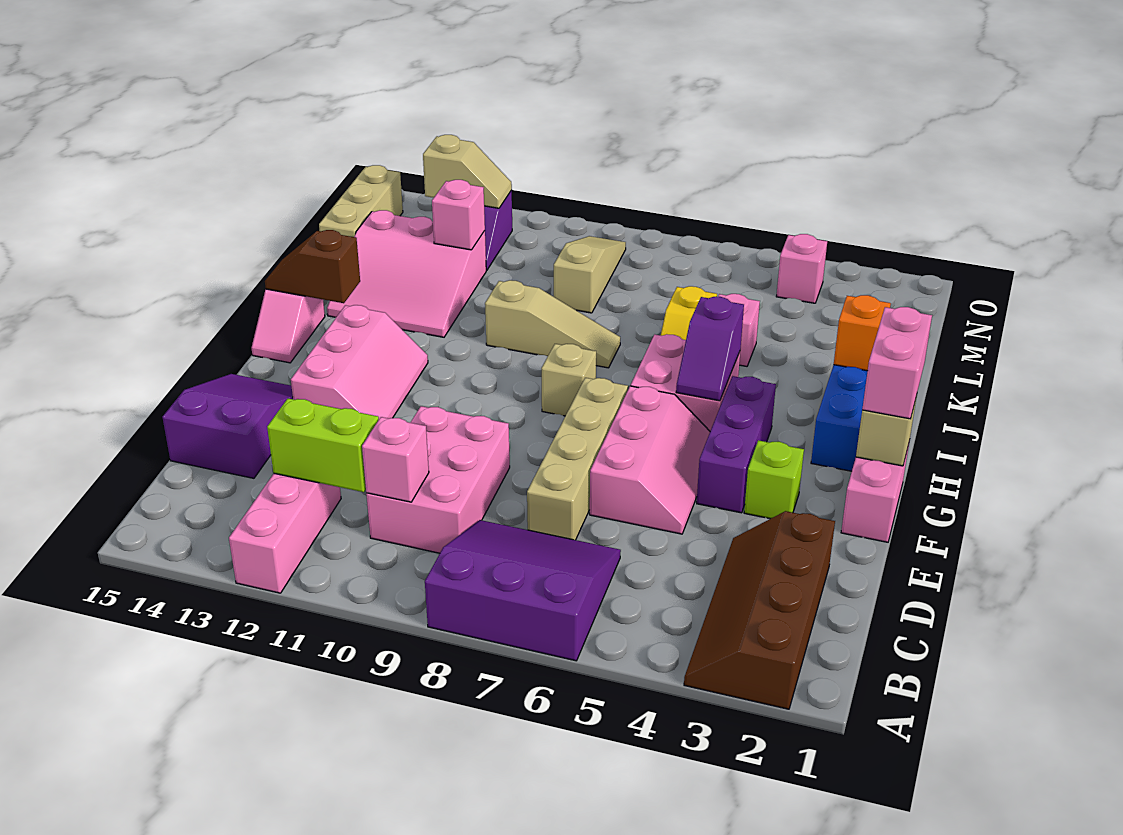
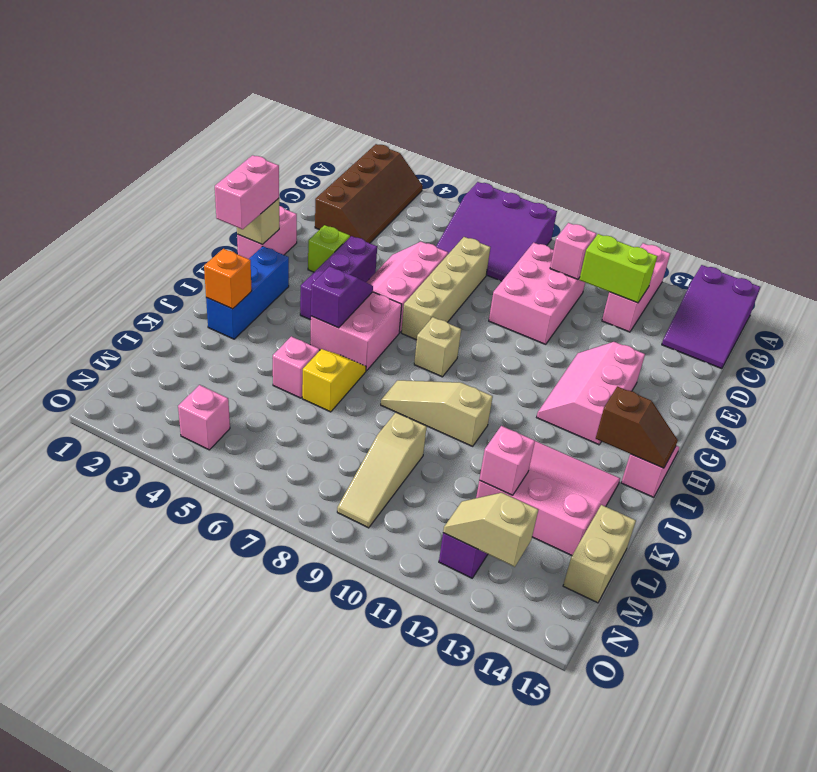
purple 2x3 slope [162,374,293,478] -> purple 2x3 slope moved to [662,265,760,369]
tan 1x3 brick [319,165,403,237] -> tan 1x2 brick [563,505,636,603]

